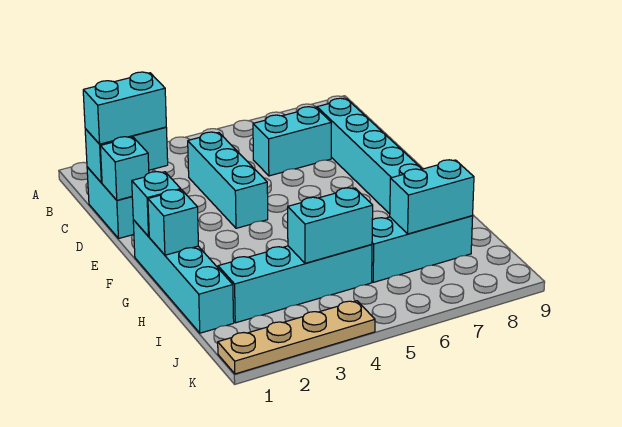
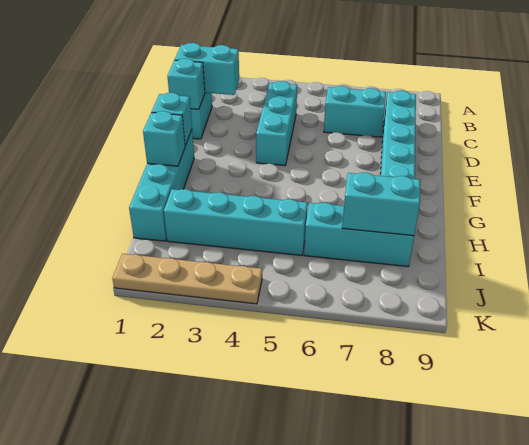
cyan 1x2 brick [83,72,166,144] -> none
cyan 1x2 brick [288,188,373,263] -> none

